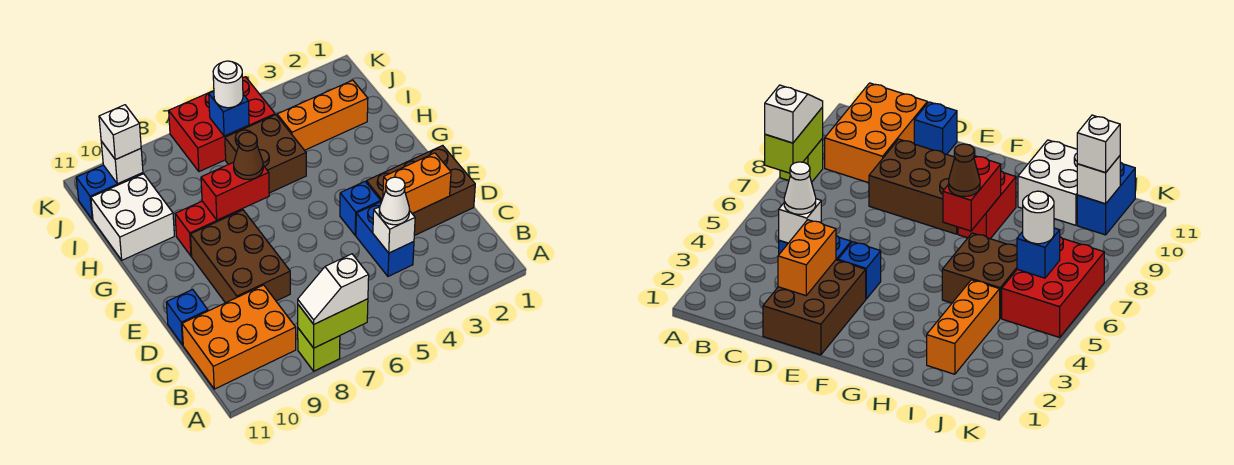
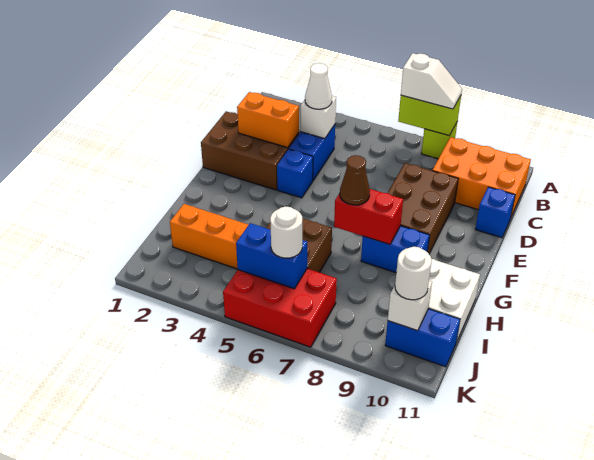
red 1x2 brick [175,201,243,256] -> blue 1x2 brick [361,226,430,273]
blue 1x1 brick [209,91,249,136] -> blue 1x2 brick [236,223,308,289]
white 1x1 brick [99,105,141,160] -> white 1x1 round brick [395,247,432,300]

